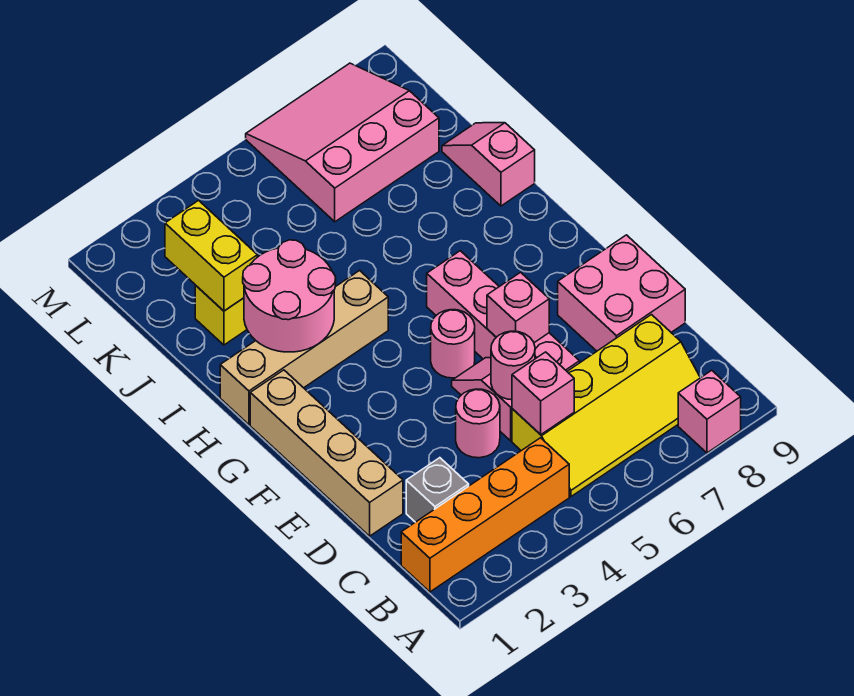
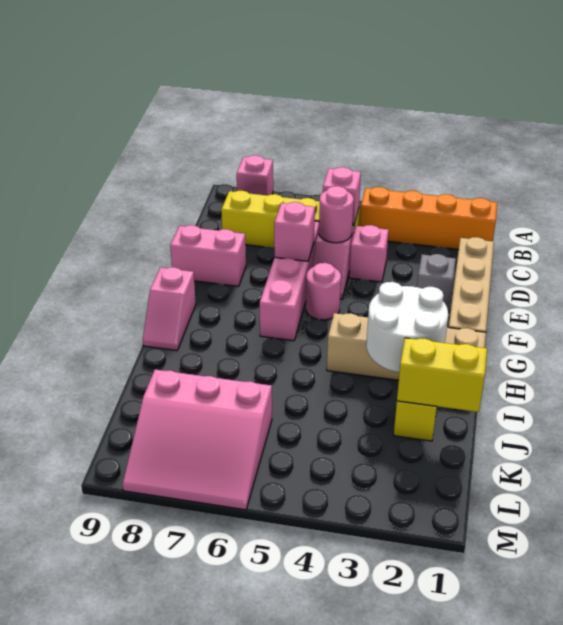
grey 1x1 brick [406,458,469,522] -> grey 1x1 brick moved to [417,254,456,313]
pink 1x1 round brick [456,389,500,458] -> pink 1x1 brick [349,225,389,282]
pink 2x2 brick [558,235,685,351] -> pink 1x2 brick [170,225,246,286]
pink 2x2 round brick [243,240,336,352] -> white 2x2 round brick [366,282,448,373]
pink 1x2 slope [442,123,535,206] -> pink 1x2 slope moved to [143,267,196,351]
yellow 1x2 brick [165,201,257,311] -> yellow 1x2 brick turned to [397,338,487,412]

